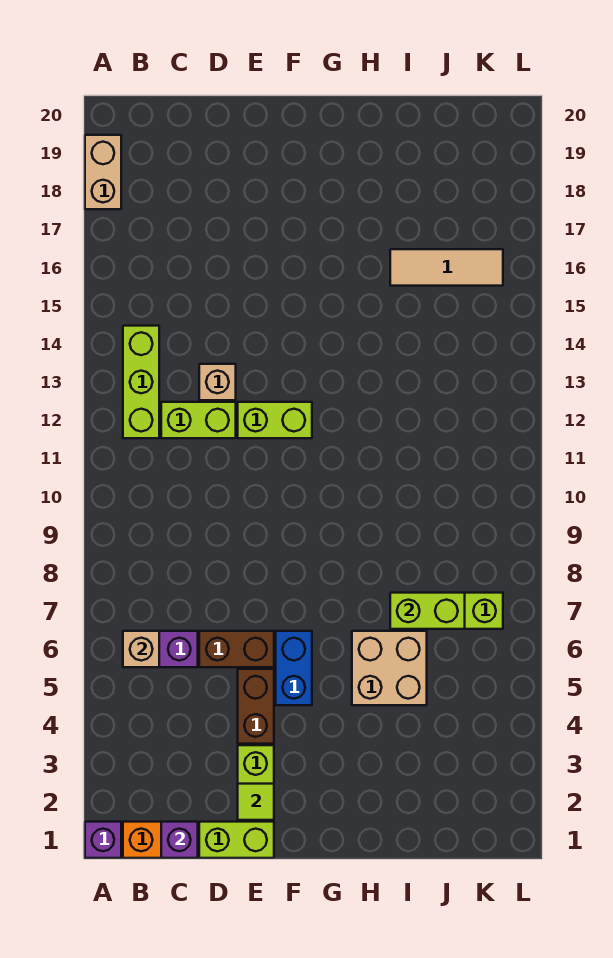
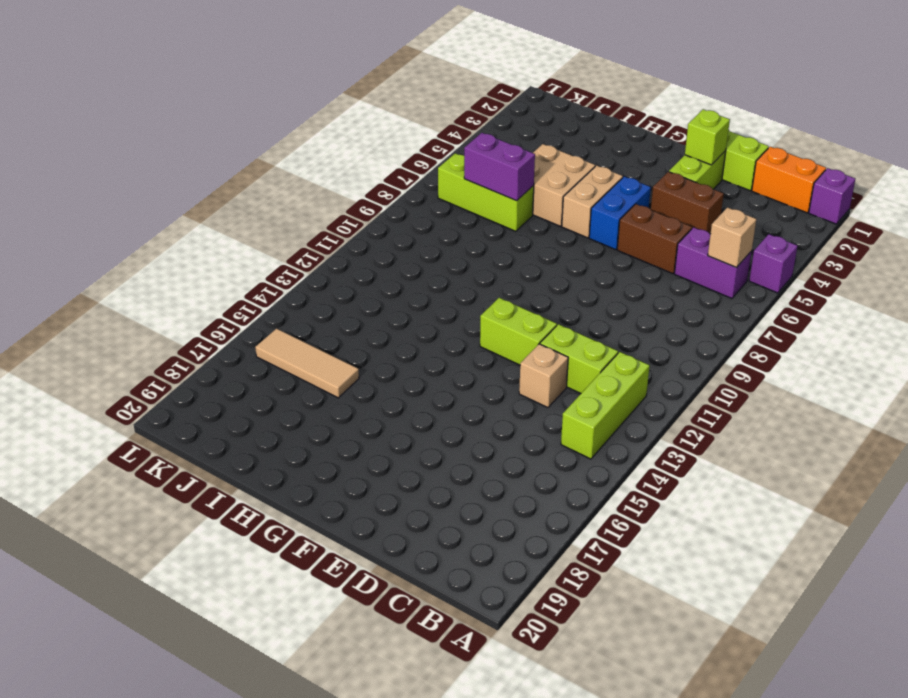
tan 1x2 brick [85,135,121,209] -> tan 1x2 brick moved to [562,165,623,238]
purple 1x1 brick [161,822,198,858] -> purple 1x1 brick moved to [749,234,797,293]
lime 1x1 tile [238,784,274,820] -> lime 1x1 brick [685,109,730,165]
brown 1x2 brick [238,669,274,744] -> brown 1x2 brick turned to [651,172,724,234]
lime 1x2 brick [390,593,465,629] -> purple 1x2 brick [464,133,535,201]

